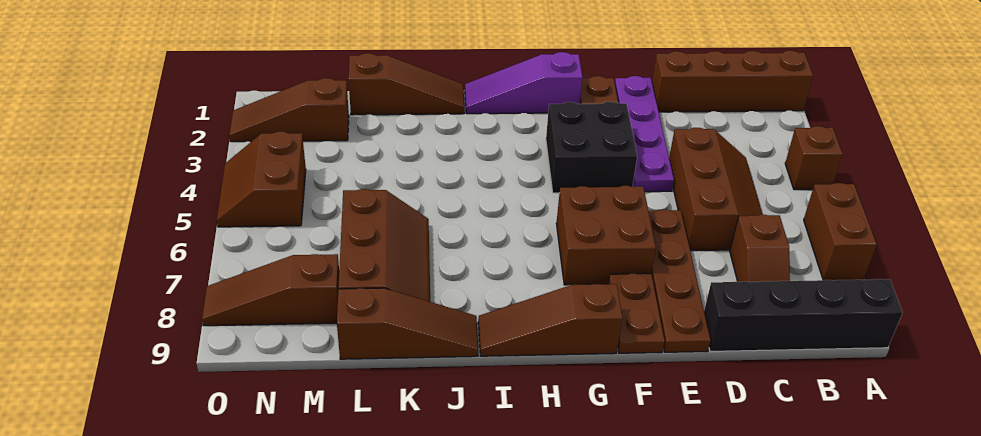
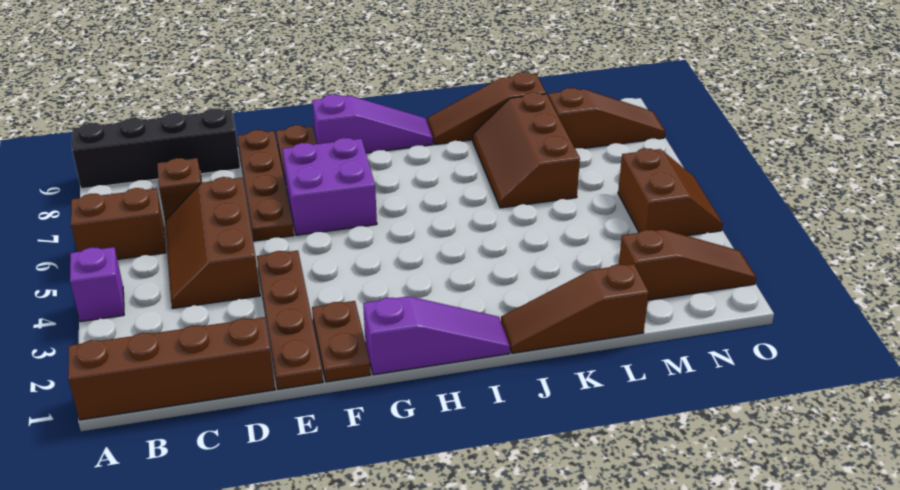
brown 1x1 brick [785,126,843,190] -> purple 1x1 brick [70,247,124,322]
brown 1x2 brick [804,183,877,280] -> brown 1x2 brick turned to [71,188,166,259]
purple 1x4 plate [615,76,674,192] -> brown 1x4 plate [257,251,323,389]
black 2x2 brick [546,102,637,193] -> none
brown 2x2 brick [556,186,656,285] -> purple 2x2 brick [283,138,377,235]
brown 1x3 slope [478,284,623,356] -> purple 1x3 slope [312,94,433,153]

